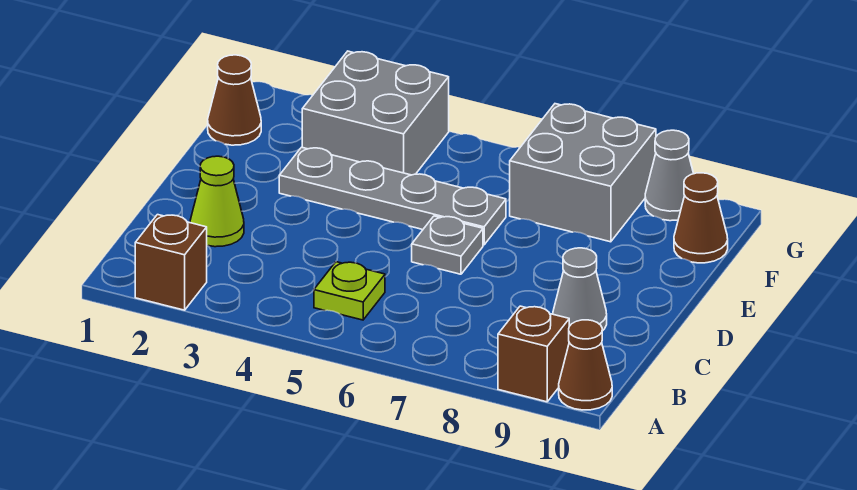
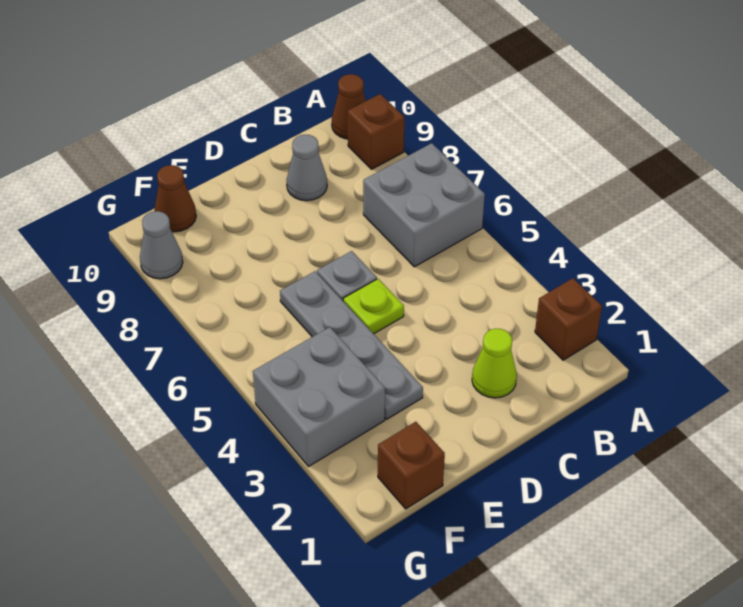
lime 1x1 plate [314,262,385,320] -> lime 1x1 plate moved to [343,279,404,334]
brown 1x1 cone [208,55,261,145] -> brown 1x1 brick [378,422,445,509]
grey 2x2 brick [510,104,656,242] -> grey 2x2 brick moved to [363,143,485,267]

